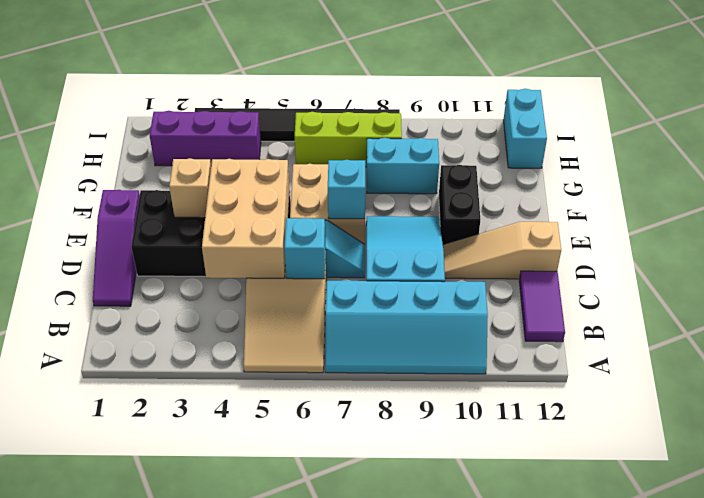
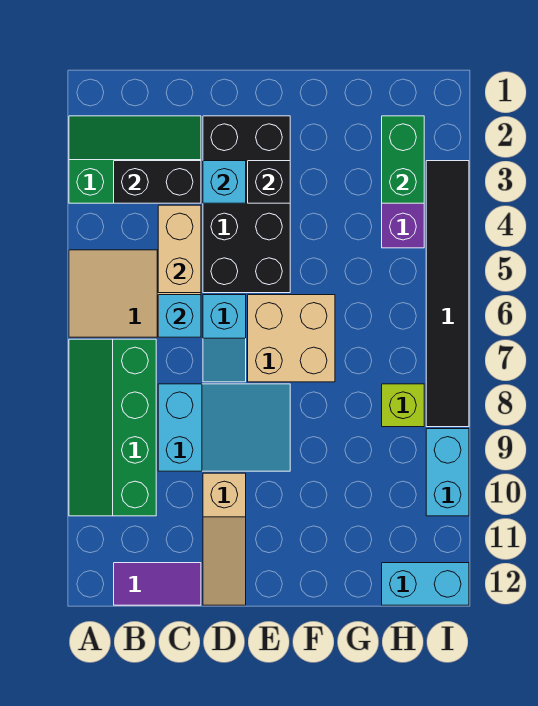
none -> green 2x3 slope [69,116,201,203]
cyan 2x4 slope [325,281,488,374] -> green 2x4 slope [69,339,156,516]
purple 1x3 slope [93,190,140,306] -> none
tan 2x3 brick [202,159,290,278] -> tan 1x2 brick [158,205,201,293]
tan 1x3 slope [443,222,561,279] -> tan 1x3 slope turned to [203,473,246,605]
tan 1x1 brick [169,158,211,218] -> black 1x1 brick [248,161,290,203]
cyan 1x1 brick [328,160,365,219] -> cyan 1x1 brick moved to [203,161,246,203]
black 1x2 brick [439,165,480,245] -> black 1x2 brick moved to [114,161,201,203]
cyan 1x2 brick [367,138,439,194] -> cyan 1x2 brick moved to [426,429,469,516]
none -> green 1x2 brick [382,116,424,203]
lime 1x3 brick [295,112,402,167] -> lime 1x1 brick [382,384,424,427]

